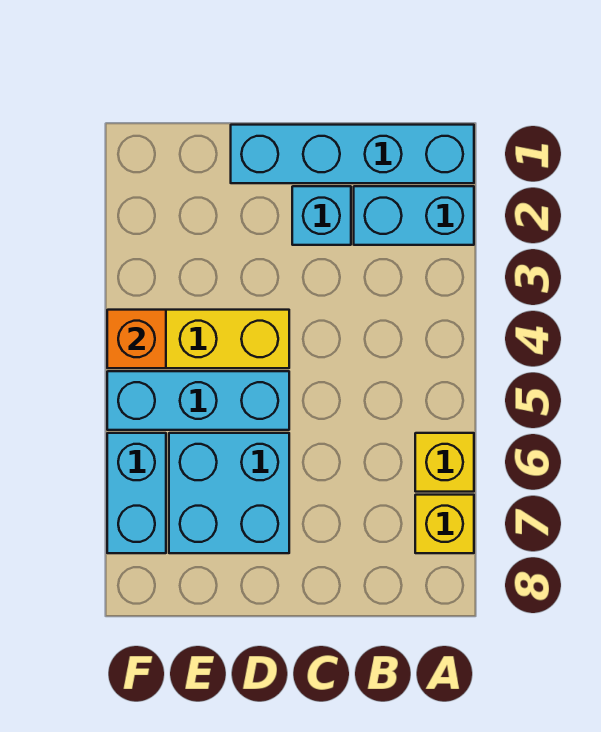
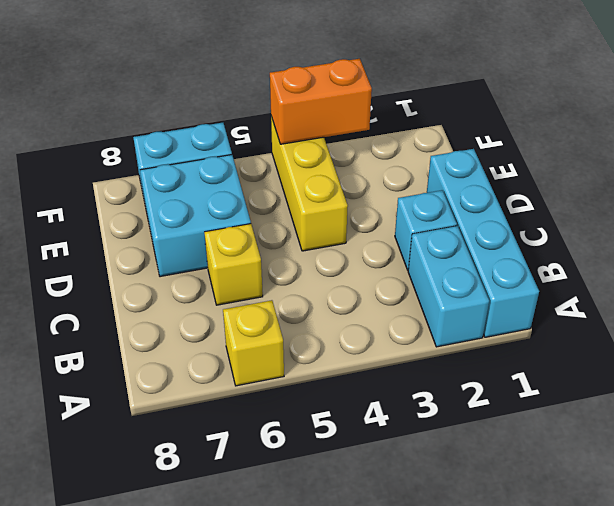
yellow 1x1 brick [415,495,474,553] -> yellow 1x1 brick moved to [204,224,263,305]
cyan 1x3 brick [107,371,289,430] -> none
orange 1x1 brick [107,310,166,368] -> orange 1x2 brick [270,59,372,144]

